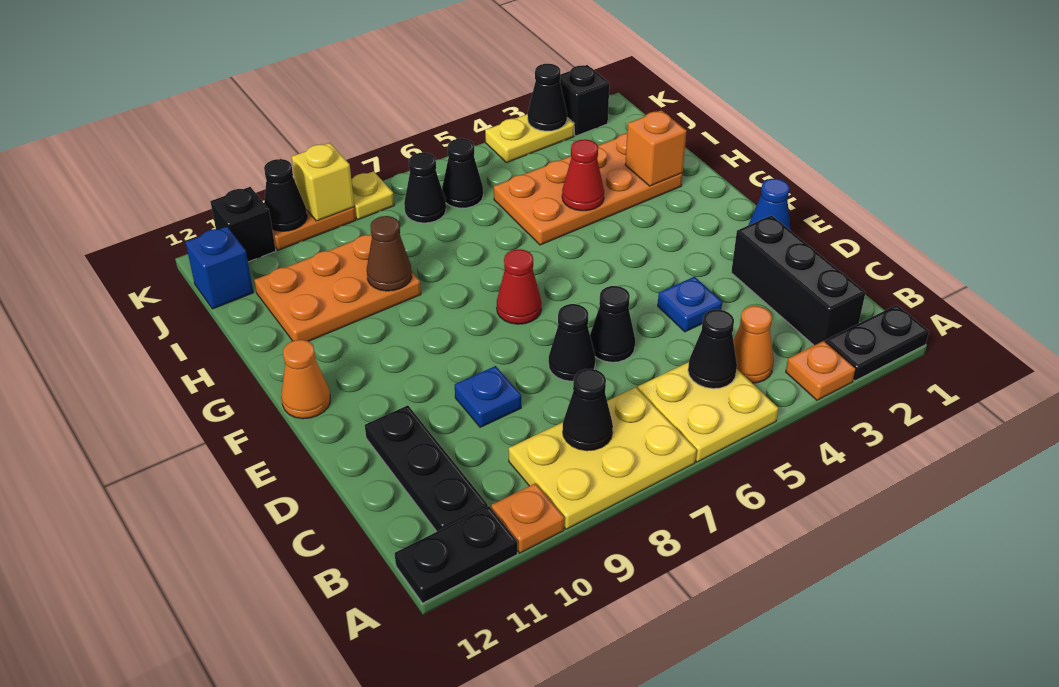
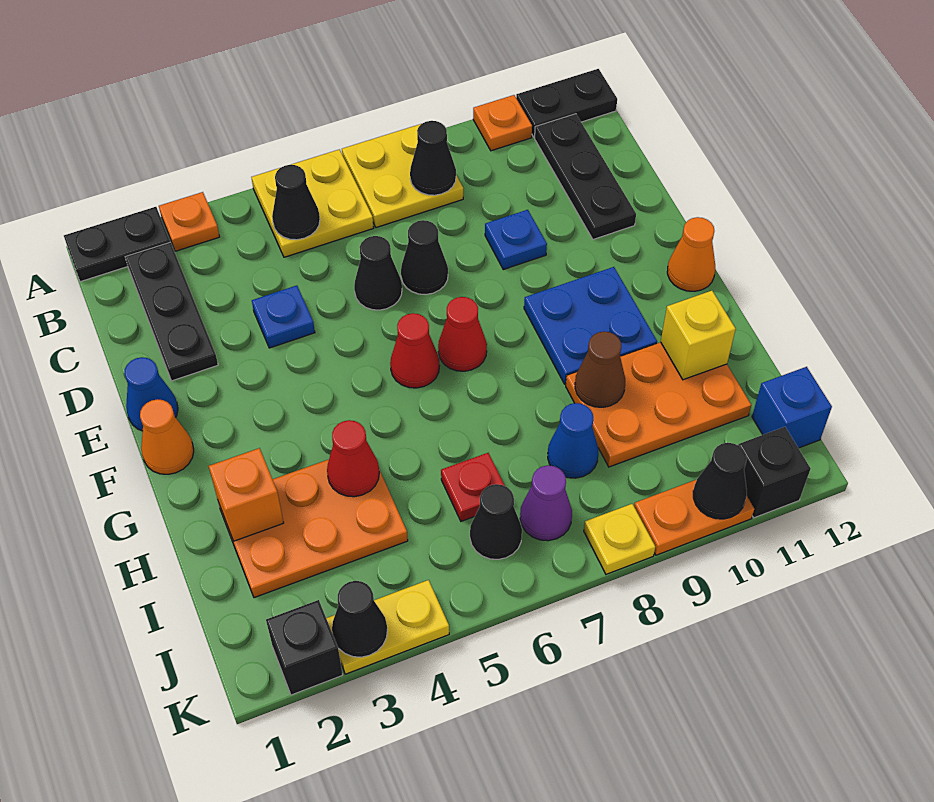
yellow 2x3 plate [509,387,696,529] -> yellow 2x2 plate [342,124,463,228]
black 1x3 brick [731,215,866,345] -> black 1x3 plate [125,242,218,381]
orange 1x1 cone [733,306,774,383] -> orange 1x1 cone moved to [140,399,194,474]
none -> red 1x1 cone [390,313,440,388]
none -> blue 2x2 plate [524,267,657,384]
orange 2x4 plate [494,133,683,245] -> orange 2x3 plate [218,460,408,598]
none -> red 1x1 plate [441,453,505,521]
none -> blue 1x1 cone [548,403,599,478]
black 1x1 cone [404,153,446,223] -> purple 1x1 cone [520,465,572,541]
yellow 1x1 brick [292,143,354,221] -> yellow 1x1 brick moved to [661,291,736,380]

